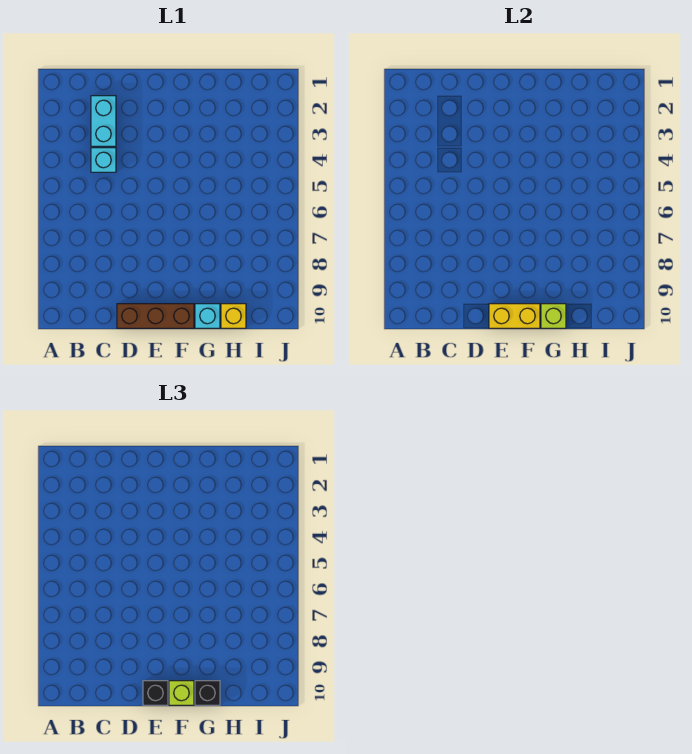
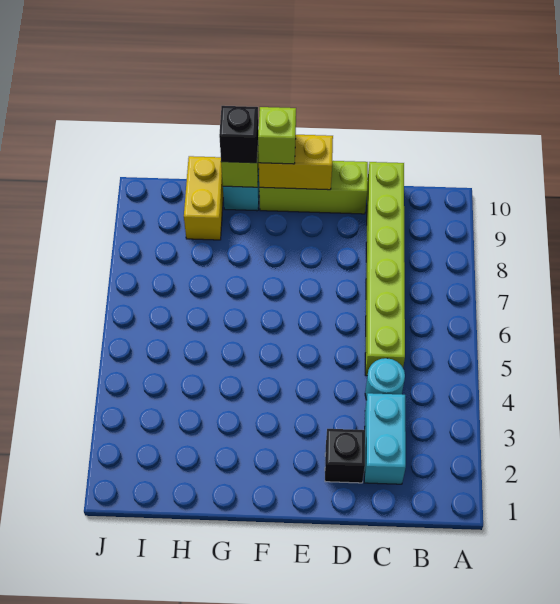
cyan 1x1 brick [91,148,116,172] -> cyan 1x1 round brick [365,358,405,400]
none -> lime 1x6 brick [365,162,405,376]
brown 1x3 brick [117,304,194,328] -> lime 1x3 brick [259,161,368,214]
black 1x1 brick [143,681,168,705] -> black 1x1 brick moved to [325,429,365,483]
yellow 1x1 brick [221,304,246,328] -> yellow 1x2 brick [184,156,223,240]

